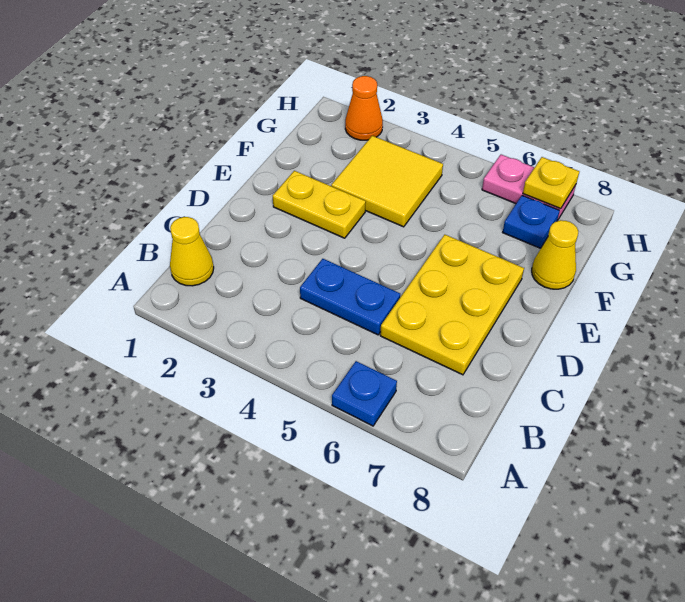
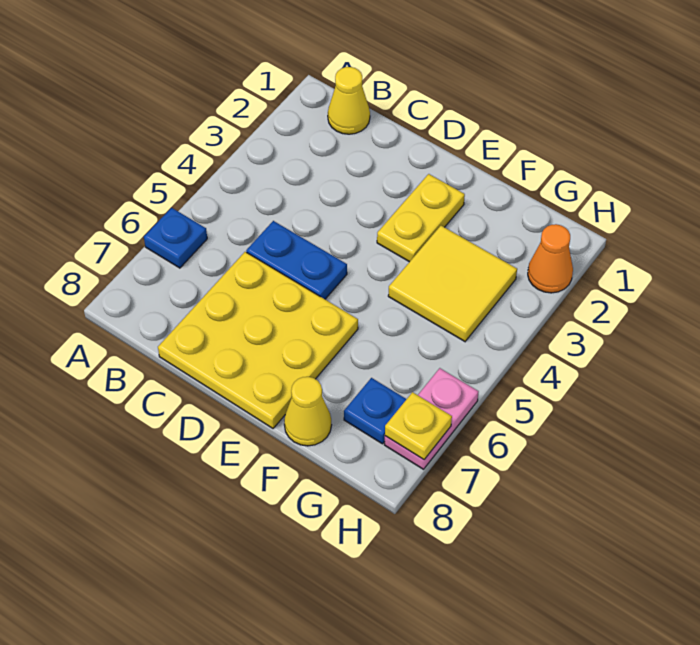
blue 1x2 plate [300,259,400,335] -> blue 1x2 plate turned to [246,221,347,299]
yellow 2x3 plate [380,235,524,375] -> yellow 3x3 plate [158,252,358,428]

